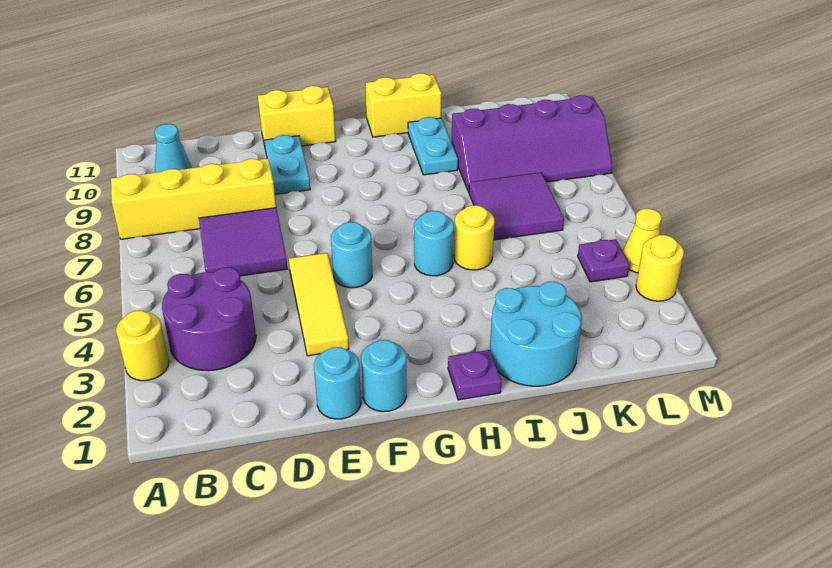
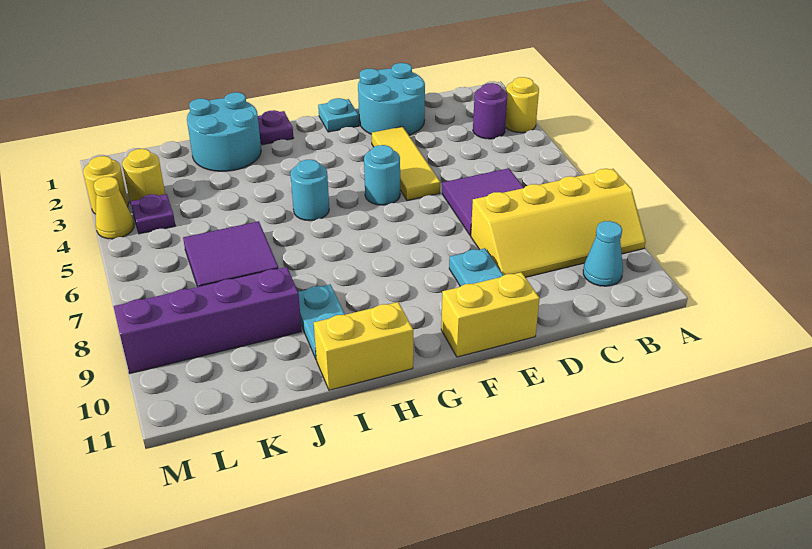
purple 2x2 round brick [162,268,256,371] -> purple 1x1 round brick [473,83,508,139]
cyan 1x1 round brick [314,347,361,419] -> cyan 2x2 round brick [358,63,425,135]
cyan 1x1 round brick [361,340,407,412] -> cyan 1x1 plate [318,98,359,132]
yellow 1x1 round brick [454,205,495,270] -> yellow 1x1 round brick moved to [122,149,165,203]

